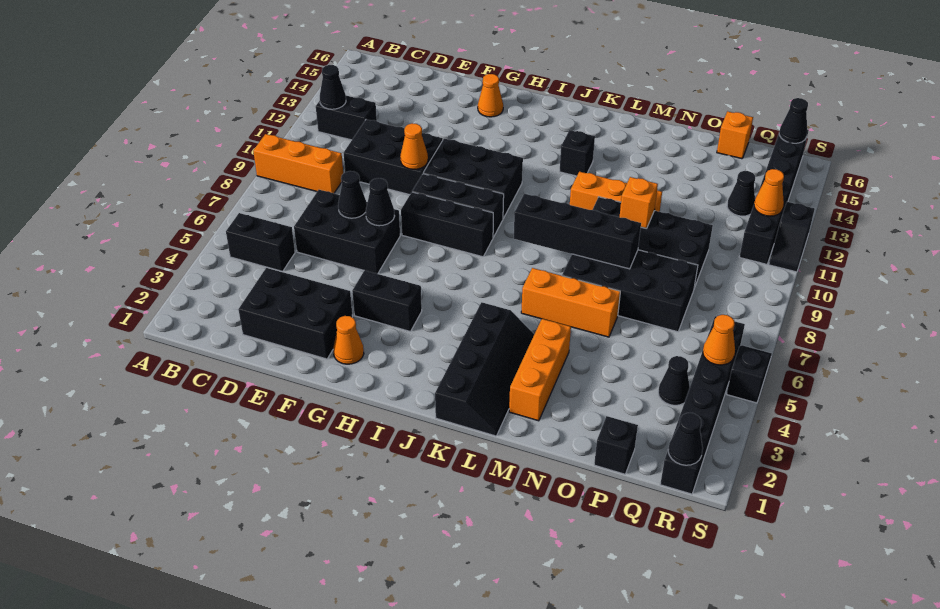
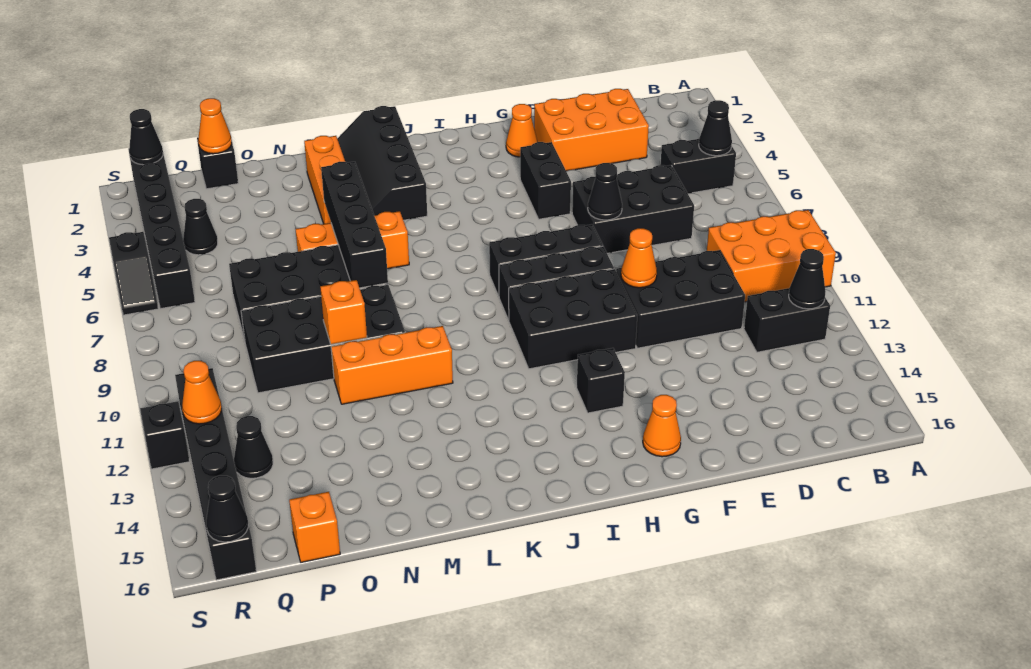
orange 1x3 brick [253,134,343,193] -> orange 2x3 brick [707,210,836,302]
black 2x3 brick [238,268,353,359] -> orange 2x3 brick [534,89,649,171]
black 1x1 cone [338,171,367,218] -> black 1x1 cone moved to [699,100,732,156]
black 1x2 brick [352,270,422,332] -> black 1x2 brick turned to [520,142,571,219]
black 1x4 brick [514,194,641,269] -> black 1x4 brick turned to [321,162,388,288]
black 1x1 brick [559,130,595,176] -> black 1x1 brick moved to [577,348,625,413]
orange 1x1 cone [703,315,735,365] -> orange 1x1 cone moved to [198,98,232,154]

